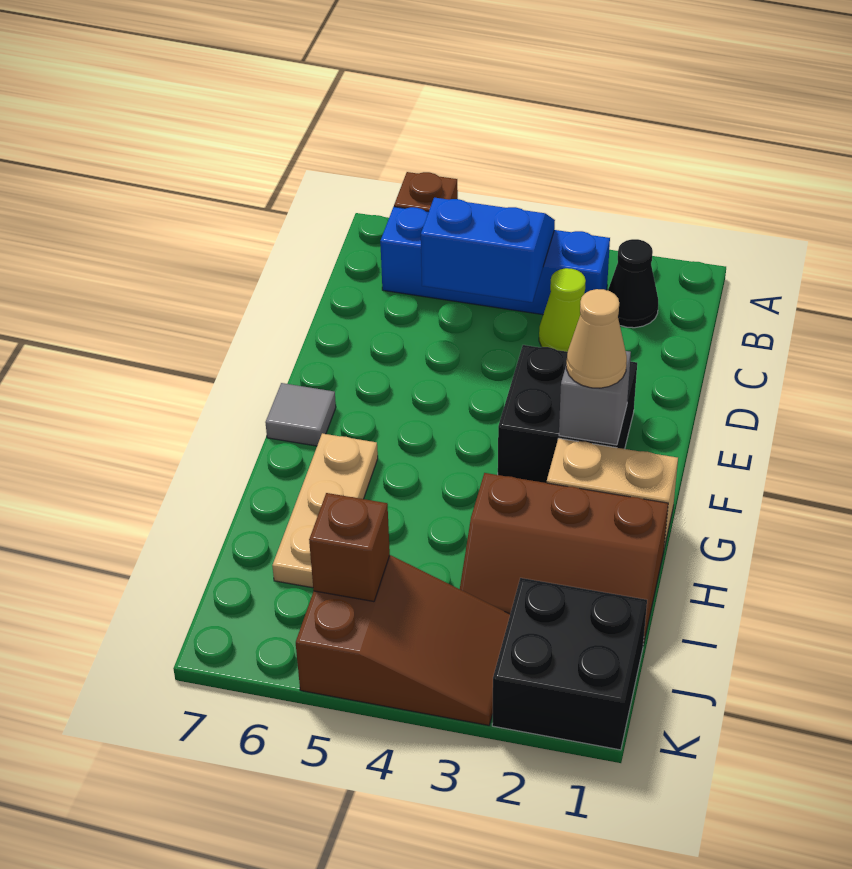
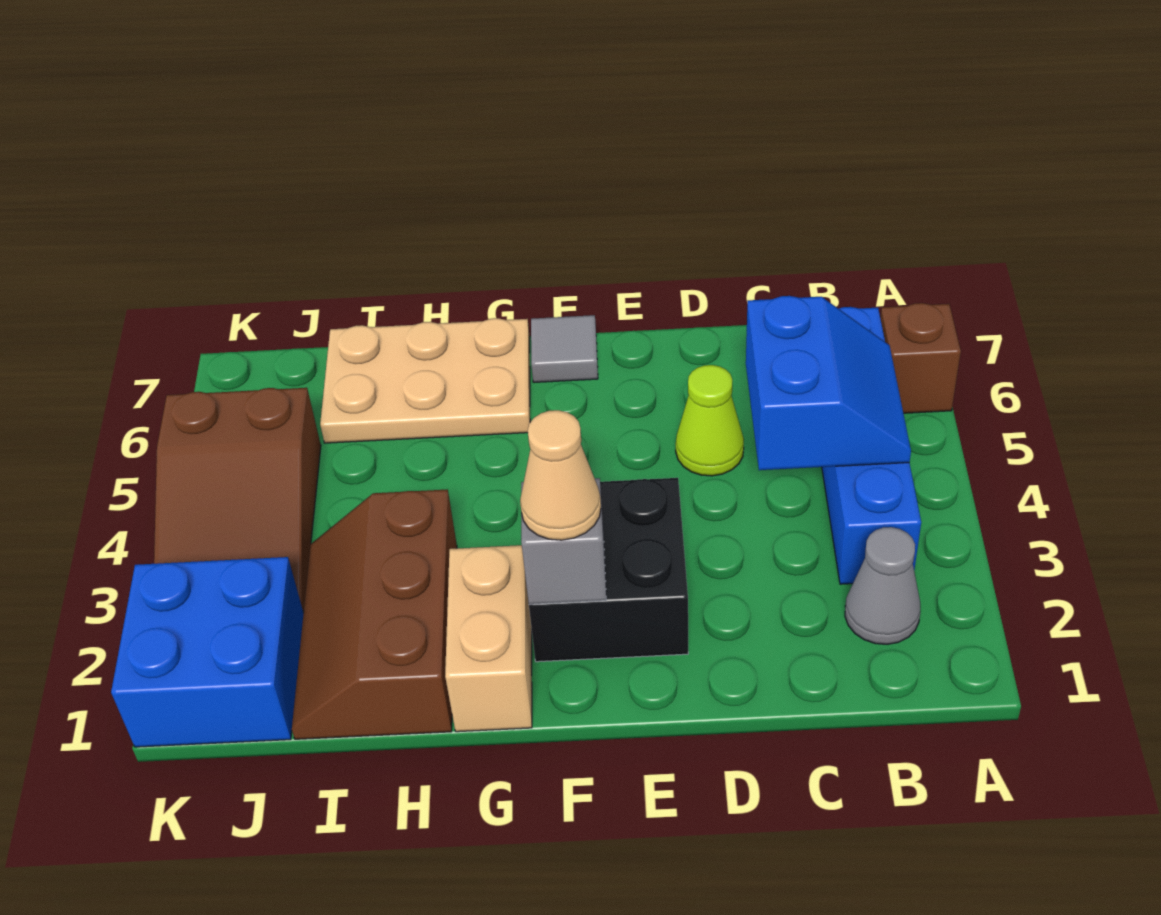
black 1x1 cone [608,239,658,328] -> grey 1x1 cone [845,527,920,644]
lime 1x1 cone [539,268,586,352] -> lime 1x1 cone moved to [676,365,744,476]
tan 1x3 plate [272,433,378,588] -> tan 2x3 plate [320,318,530,443]
black 2x2 brick [492,578,647,750] -> blue 2x2 brick [111,557,304,747]
brown 1x1 brick [309,493,390,602] -> none

